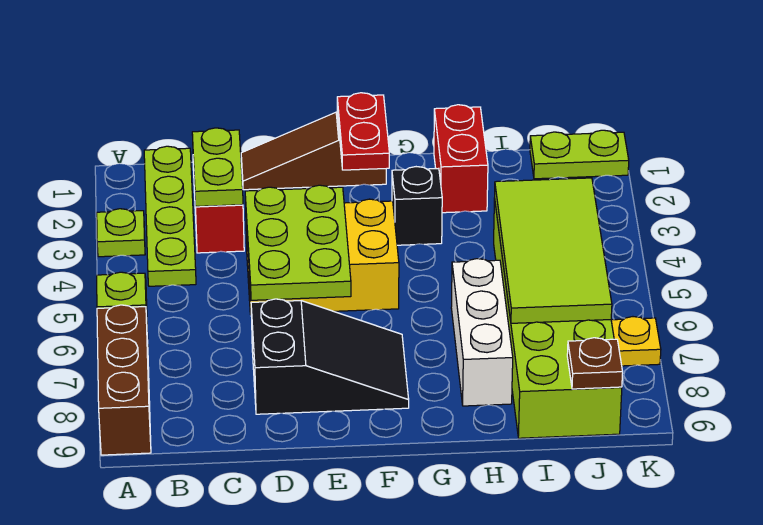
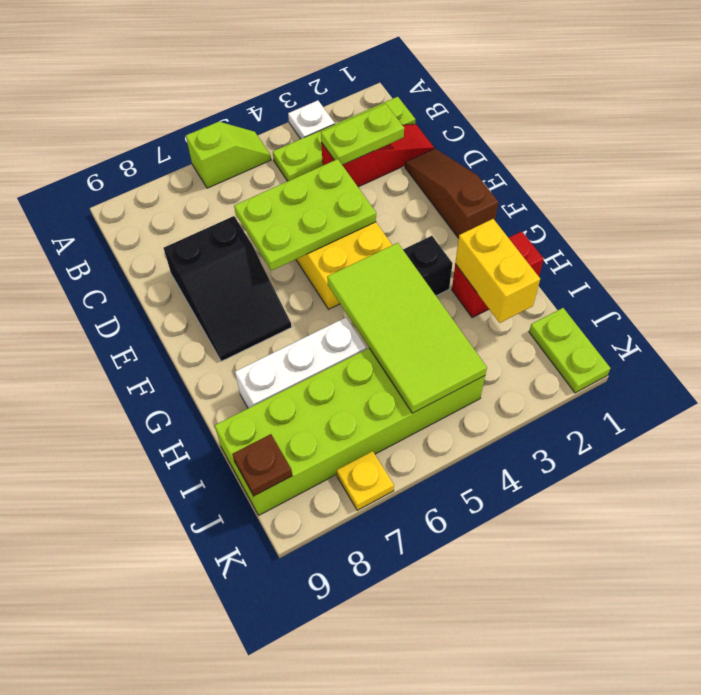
lime 1x1 plate [97,209,145,257] -> white 1x1 plate [288,100,335,139]
brown 1x3 brick [97,305,151,455] -> none
red 1x2 plate [337,93,389,170] -> none
none -> yellow 1x2 brick [455,219,540,323]
lime 2x4 tile [495,178,612,323] -> lime 2x4 tile turned to [327,243,487,413]

